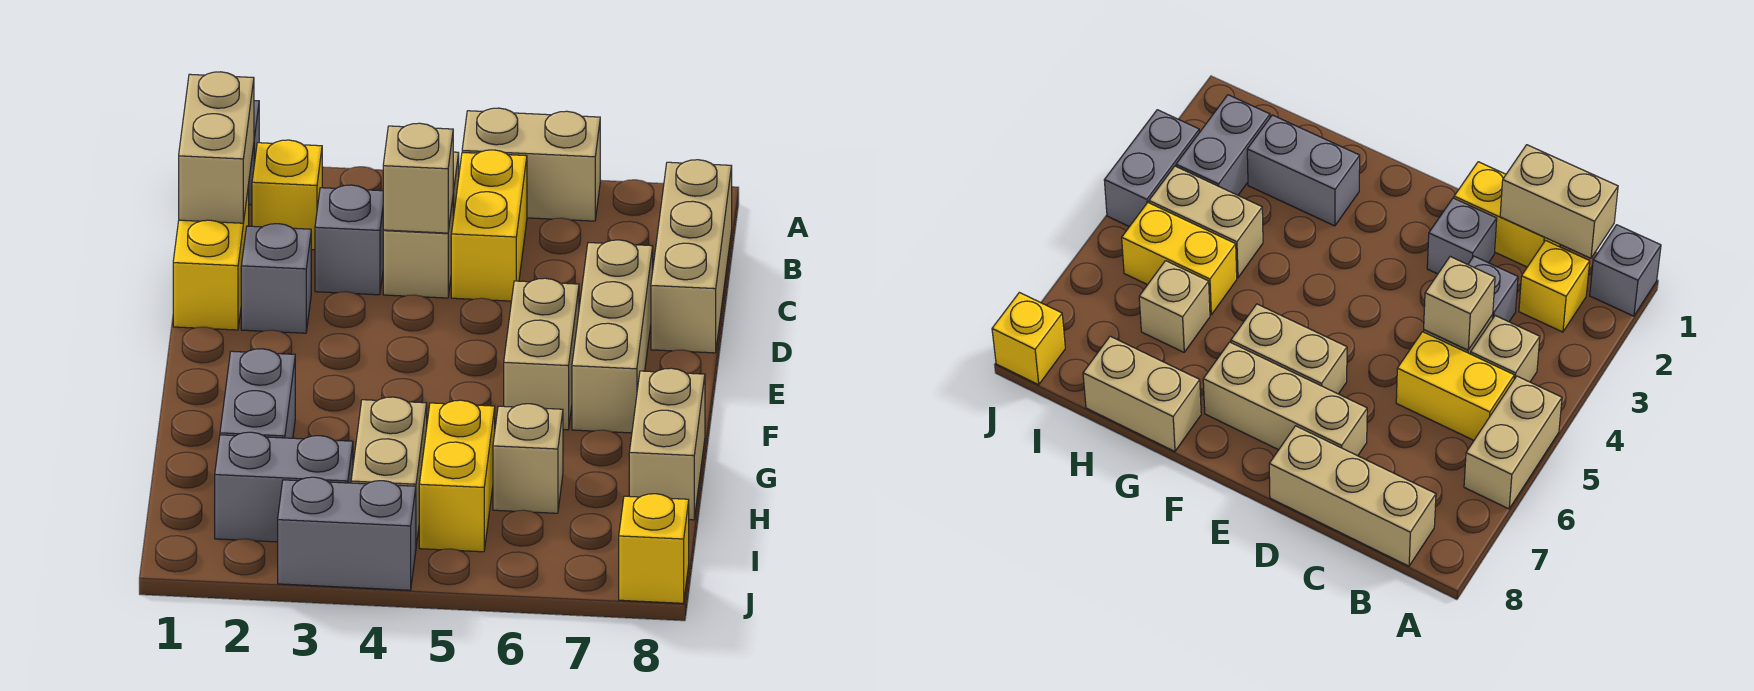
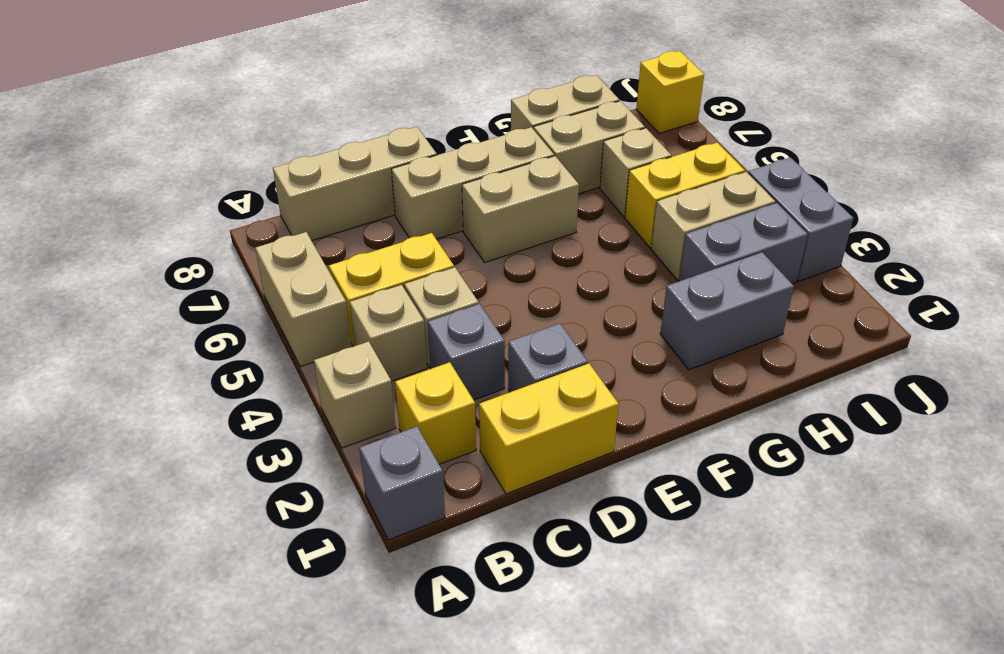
tan 1x2 brick [179,72,254,223] -> tan 1x2 brick moved to [534,101,645,194]
tan 1x1 brick [383,123,453,233] -> tan 1x1 brick moved to [314,341,396,448]
grey 1x2 brick [215,432,353,542] -> grey 1x2 brick turned to [679,203,808,284]

